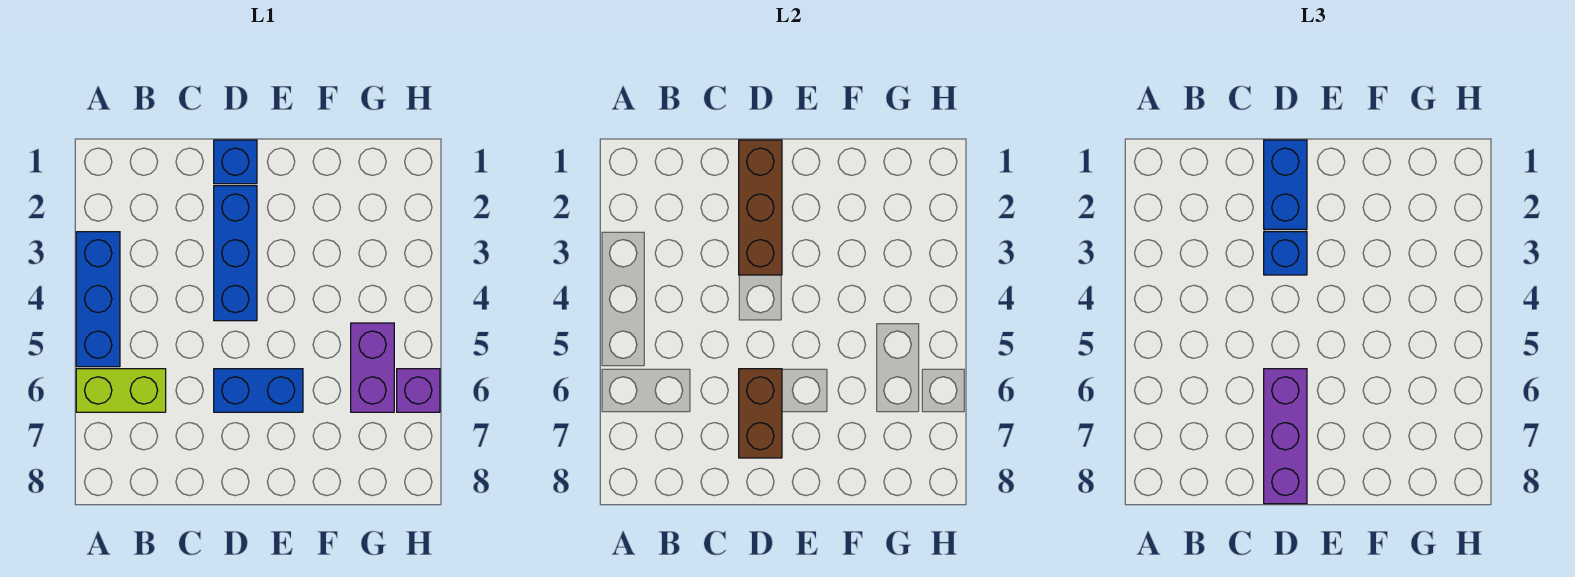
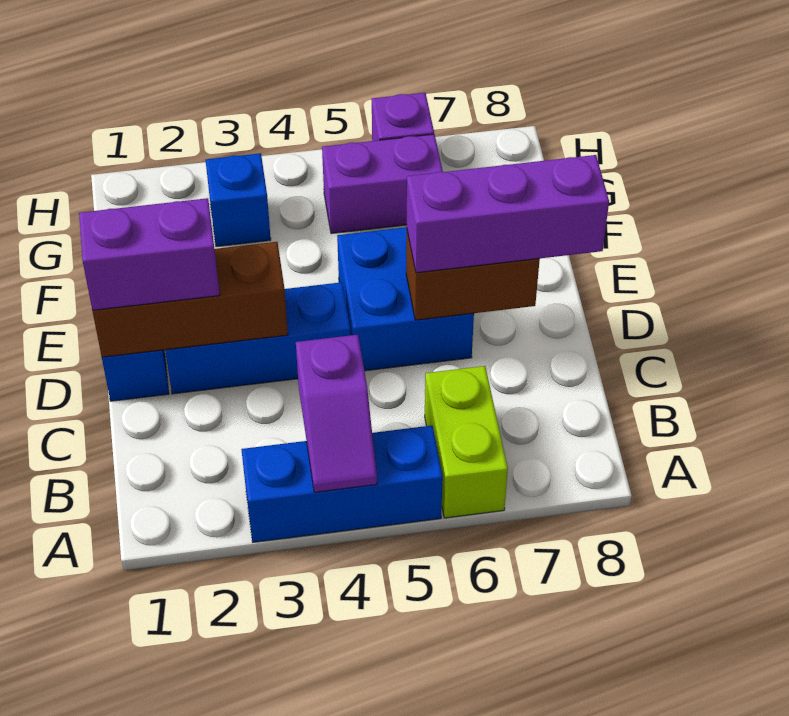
none -> purple 1x2 slope [296,335,377,492]
blue 1x2 brick [1264,140,1307,229] -> purple 1x2 brick [79,198,220,310]
blue 1x1 brick [1264,232,1307,275] -> blue 1x1 brick moved to [206,153,271,247]
blue 1x2 brick [214,369,303,412] -> blue 2x2 brick [337,227,474,371]

